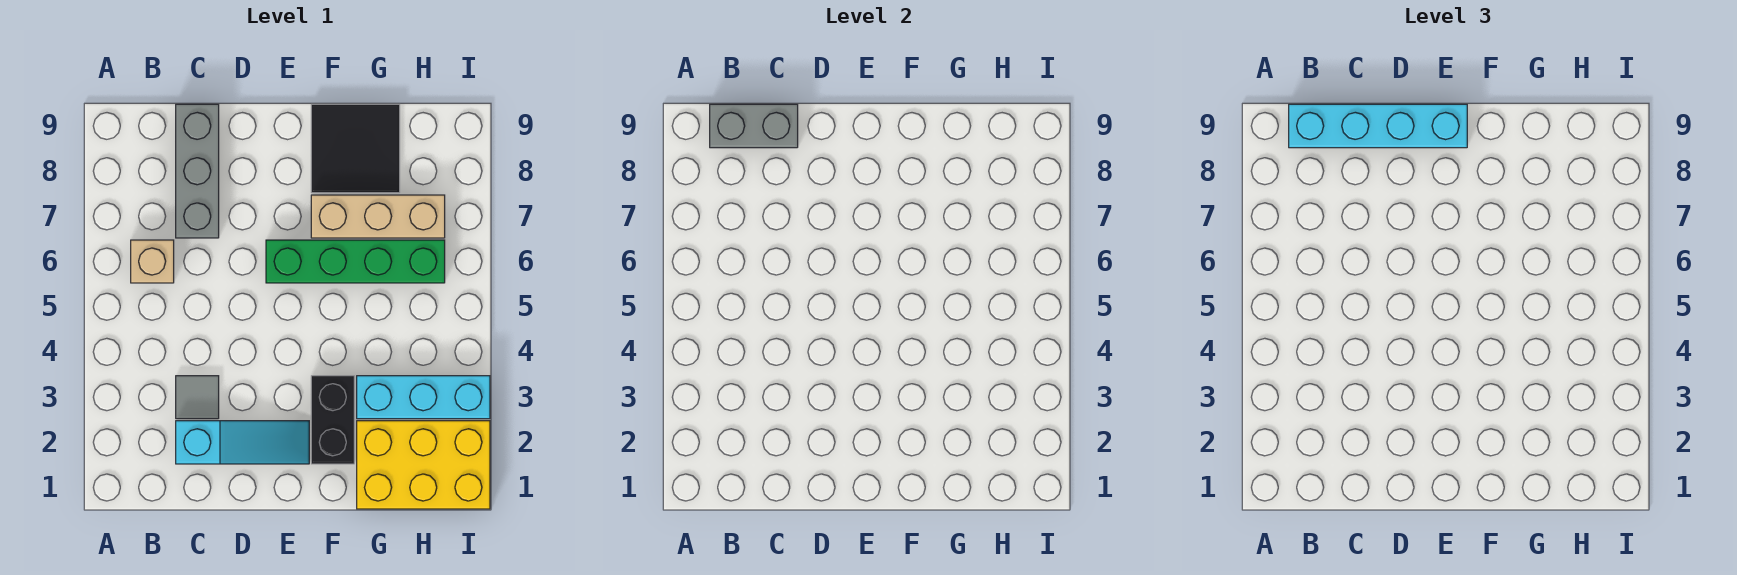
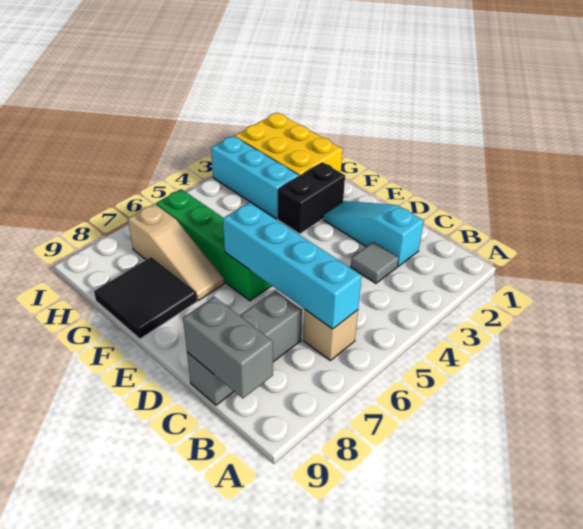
cyan 1x4 brick [1289,104,1467,148] -> cyan 1x4 brick moved to [223,202,362,329]
tan 1x3 brick [311,195,445,238] -> tan 1x3 slope [128,204,224,301]

